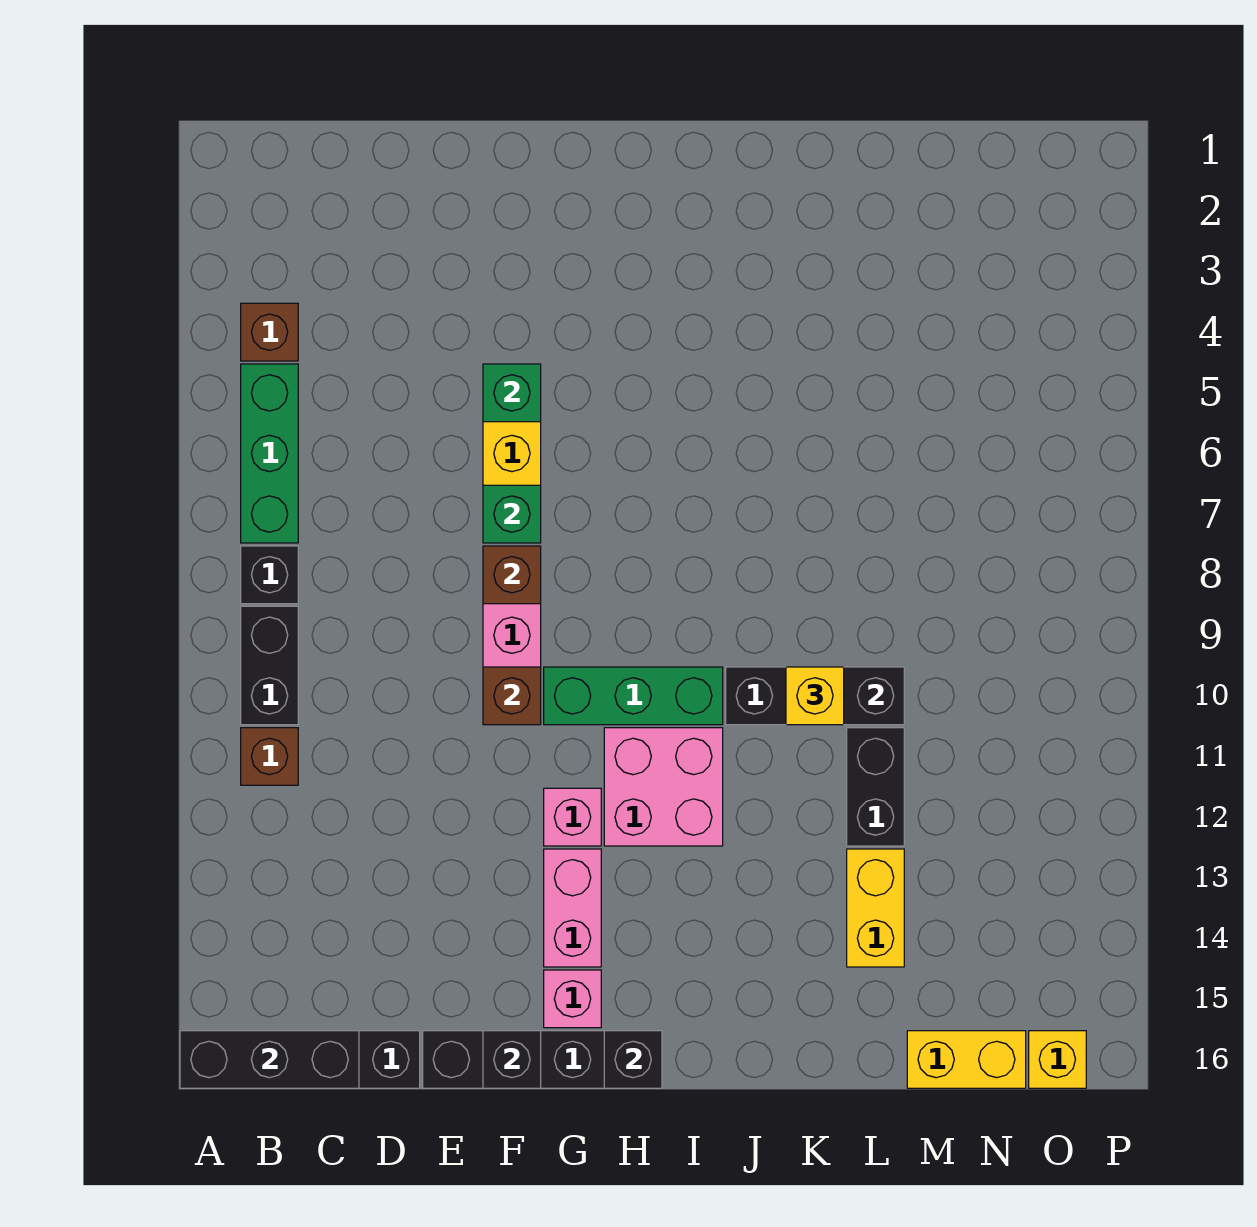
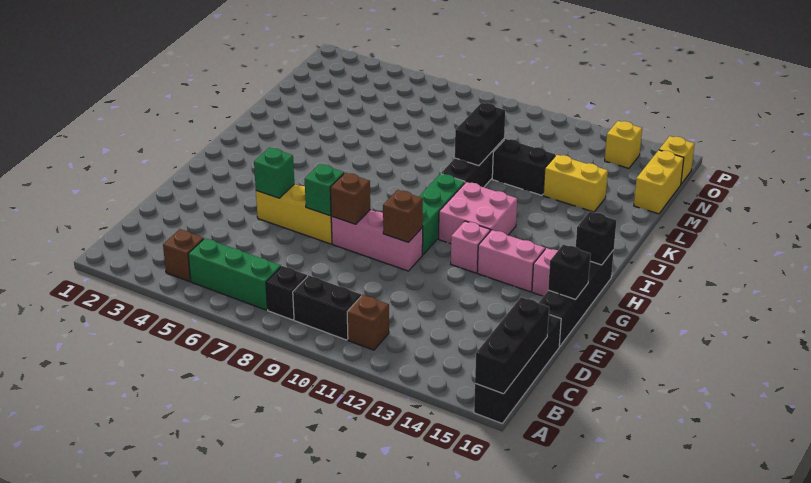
yellow 1x1 brick [786,667,844,725] -> yellow 1x1 brick moved to [605,121,642,168]

